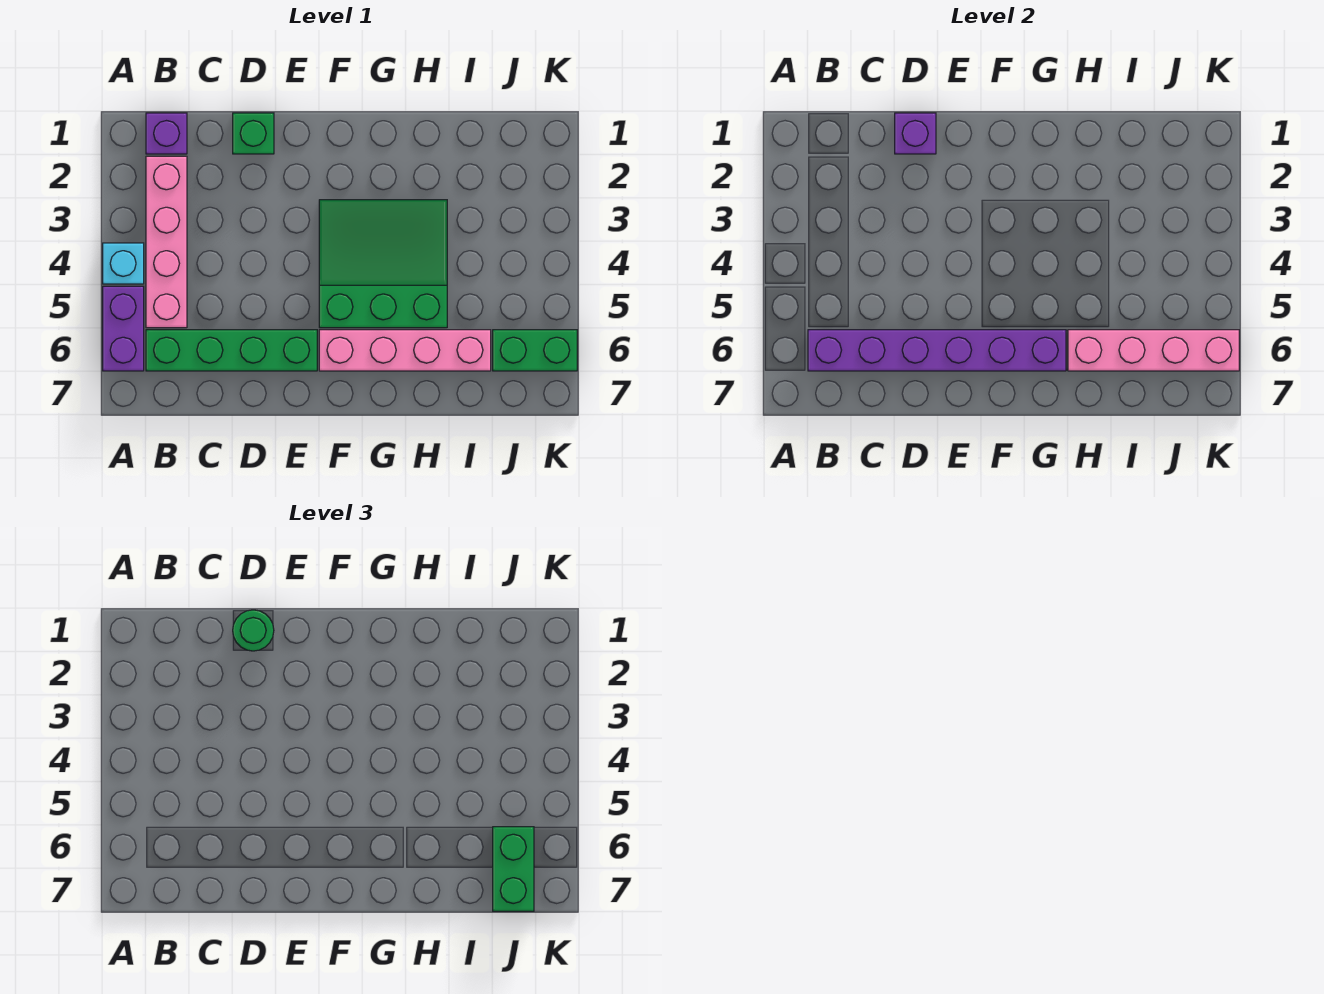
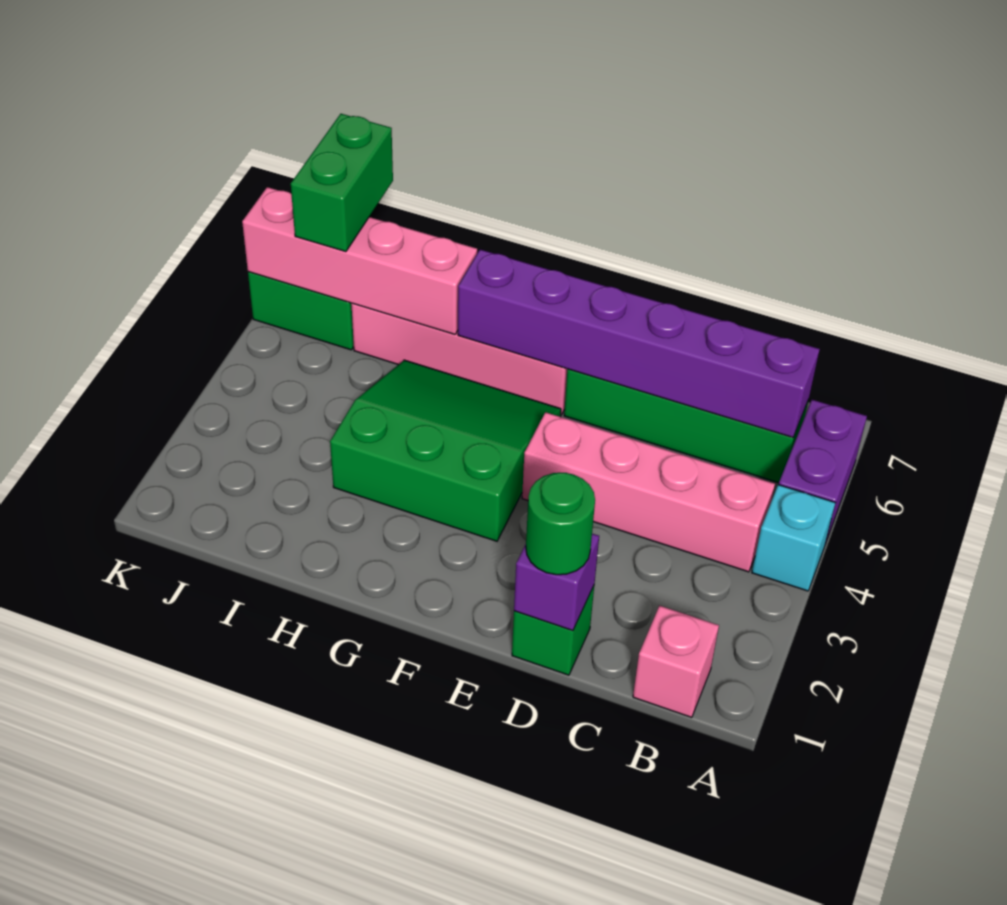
purple 1x1 brick [146,113,187,154] -> pink 1x1 brick [633,606,719,718]
pink 1x4 brick [146,156,187,328] -> pink 1x4 brick turned to [522,412,775,572]
green 3x3 slope [319,200,447,328] -> green 3x3 slope turned to [330,360,561,541]

